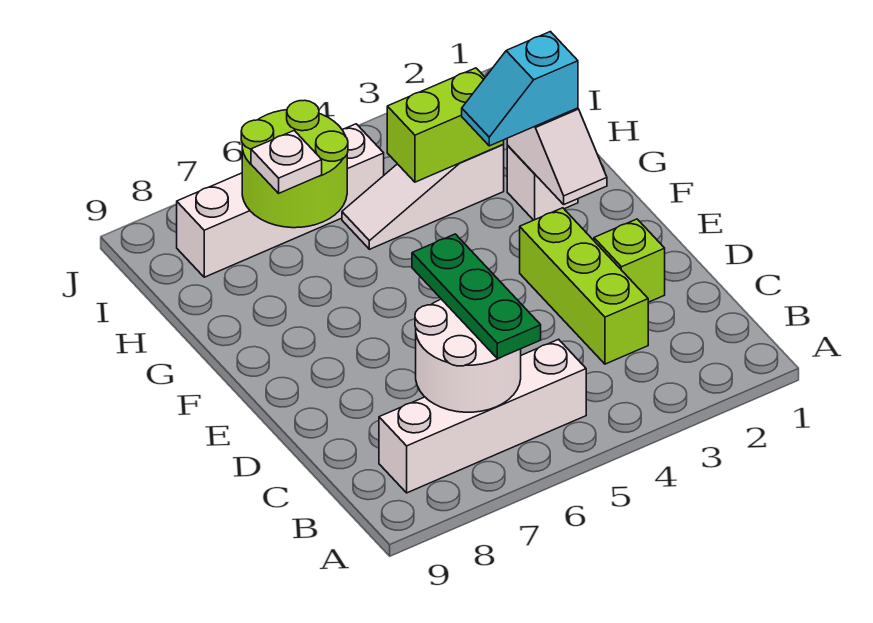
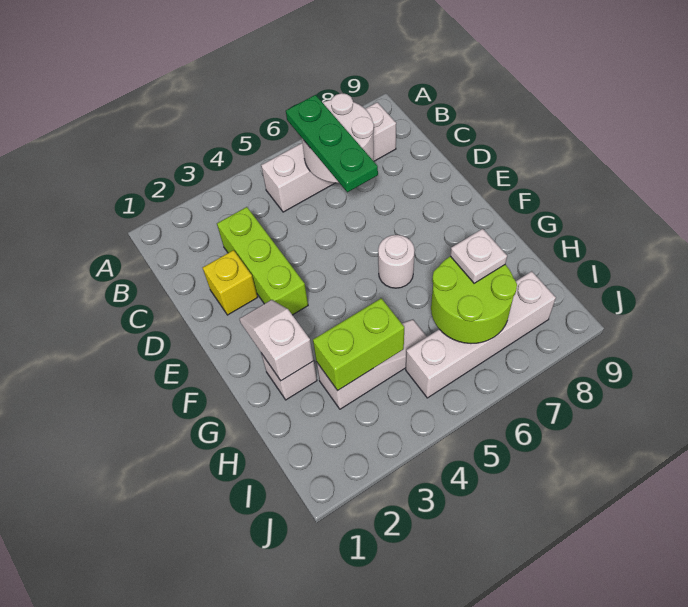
lime 1x1 brick [594,219,665,302] -> yellow 1x1 brick [203,250,258,315]
none -> white 1x1 round brick [378,235,414,288]
cyan 1x2 slope [462,32,578,146] -> none

